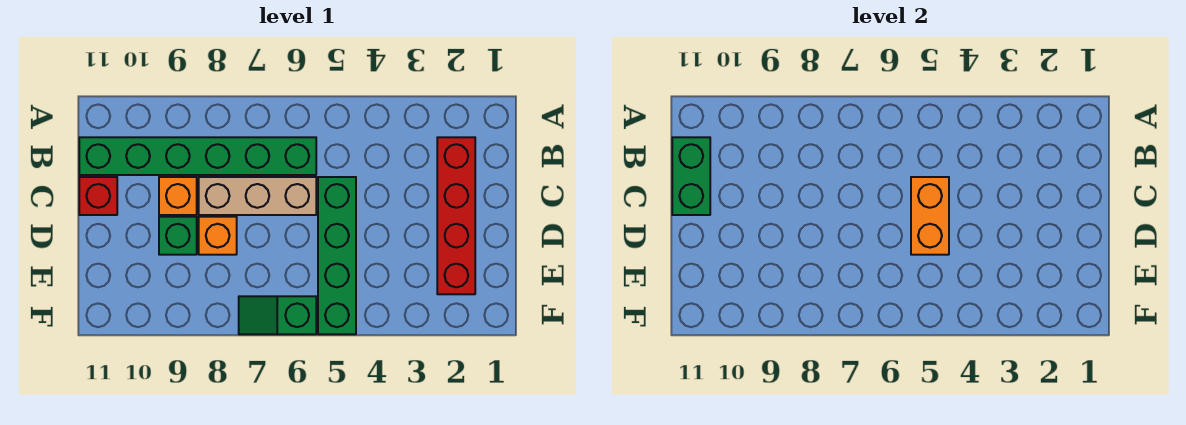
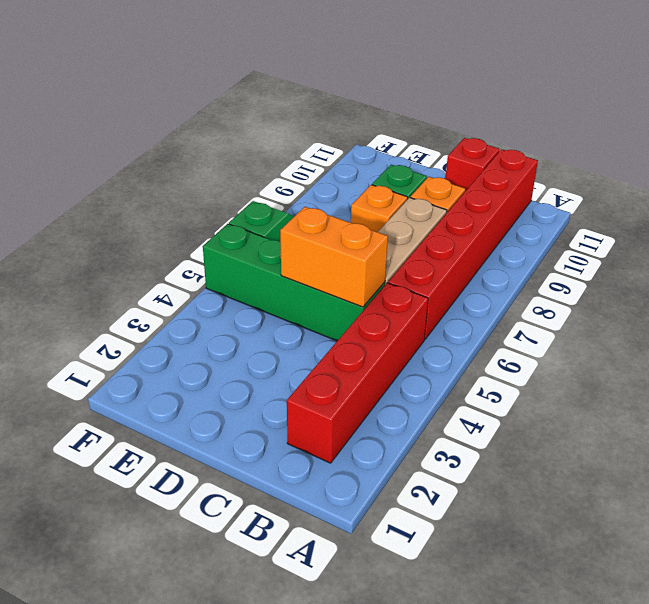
red 1x4 brick [437,137,475,294] -> red 1x4 brick turned to [287,283,428,463]
green 1x6 brick [79,137,316,175] -> red 1x6 brick [388,149,538,339]
green 1x2 brick [672,137,710,215] -> none

